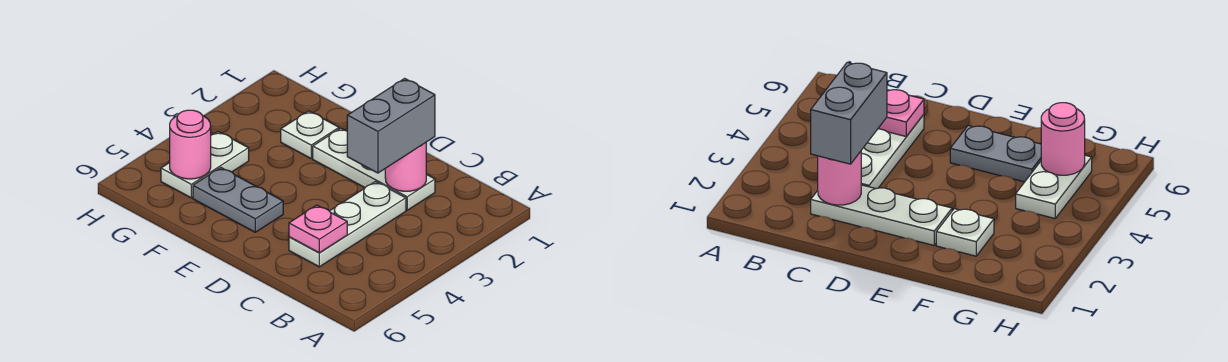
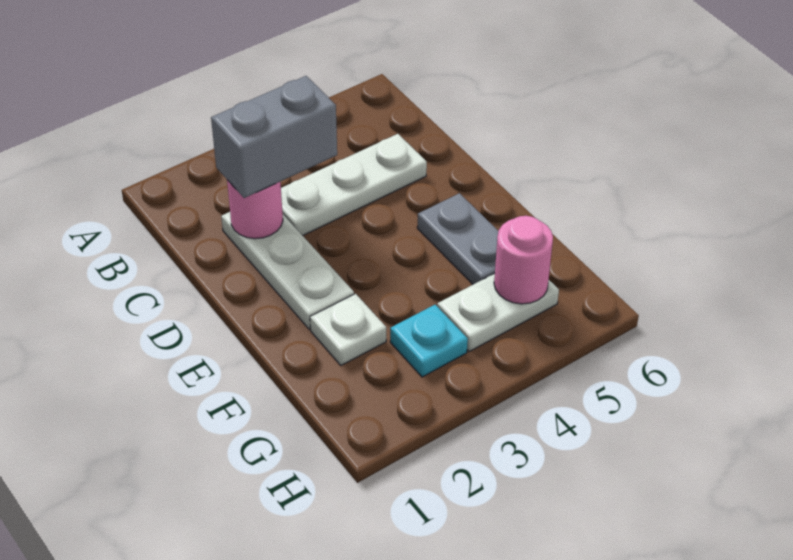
pink 1x1 plate [289,205,347,253] -> none
none -> cyan 1x1 plate [390,305,468,377]

